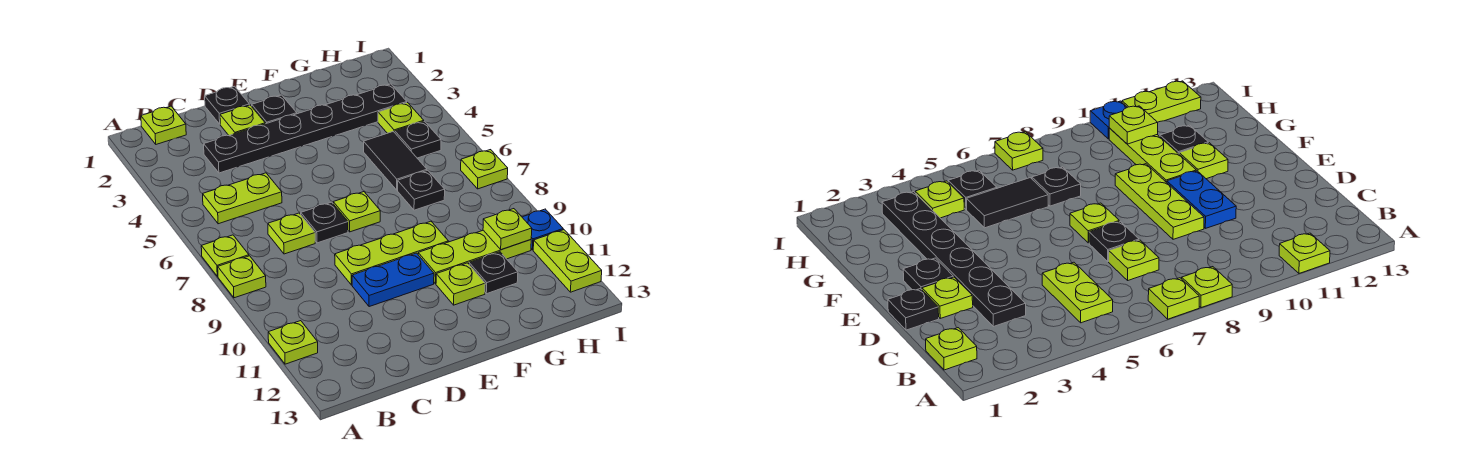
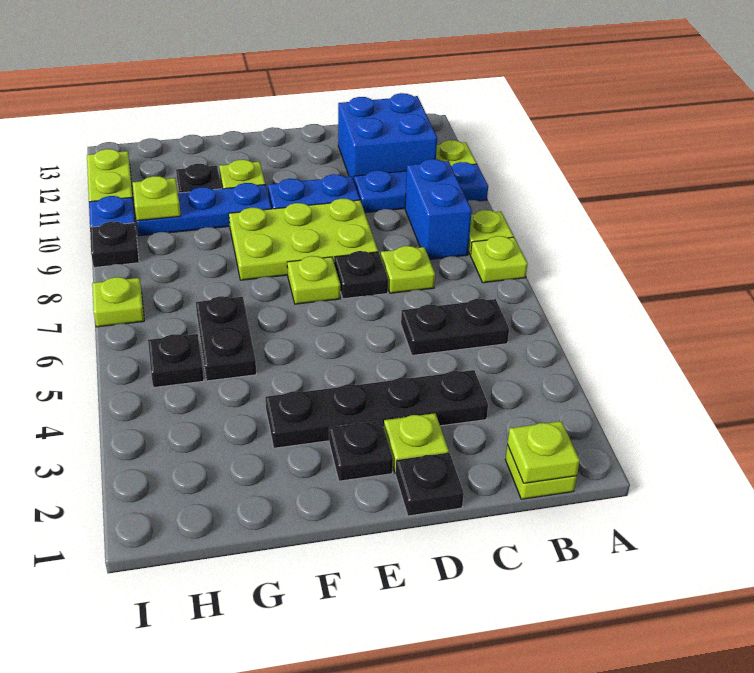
none -> blue 1x3 plate [354,162,488,213]
lime 1x2 plate [203,173,282,224] -> black 1x2 plate [401,299,509,355]
none -> blue 1x2 brick [405,159,472,259]
none -> blue 2x2 brick [338,93,437,181]
black 1x6 plate [204,84,407,173] -> black 1x4 plate [266,370,488,448]
lime 1x3 plate [335,221,448,285] -> lime 2x3 plate [229,199,378,280]
lime 1x3 plate [418,230,531,284] -> blue 1x3 plate [137,183,271,236]
black 1x2 tile [364,132,427,190] -> black 1x2 plate [196,296,256,381]
black 1x1 plate [398,170,445,210] -> black 1x1 plate moved to [90,221,139,268]
lime 1x1 plate [378,102,424,133] -> lime 1x1 plate moved to [507,421,580,483]

